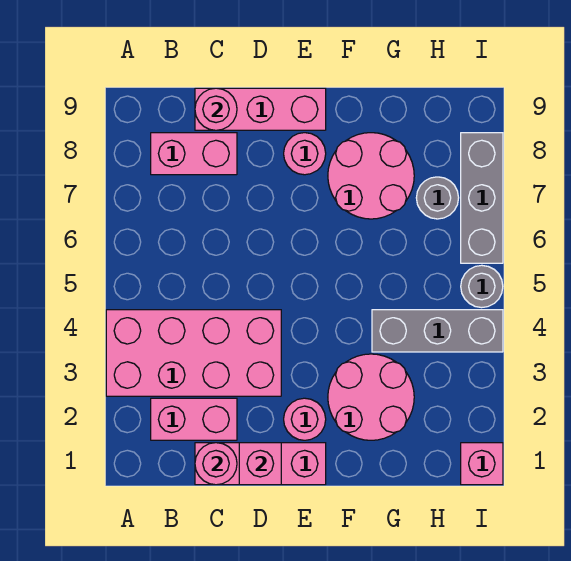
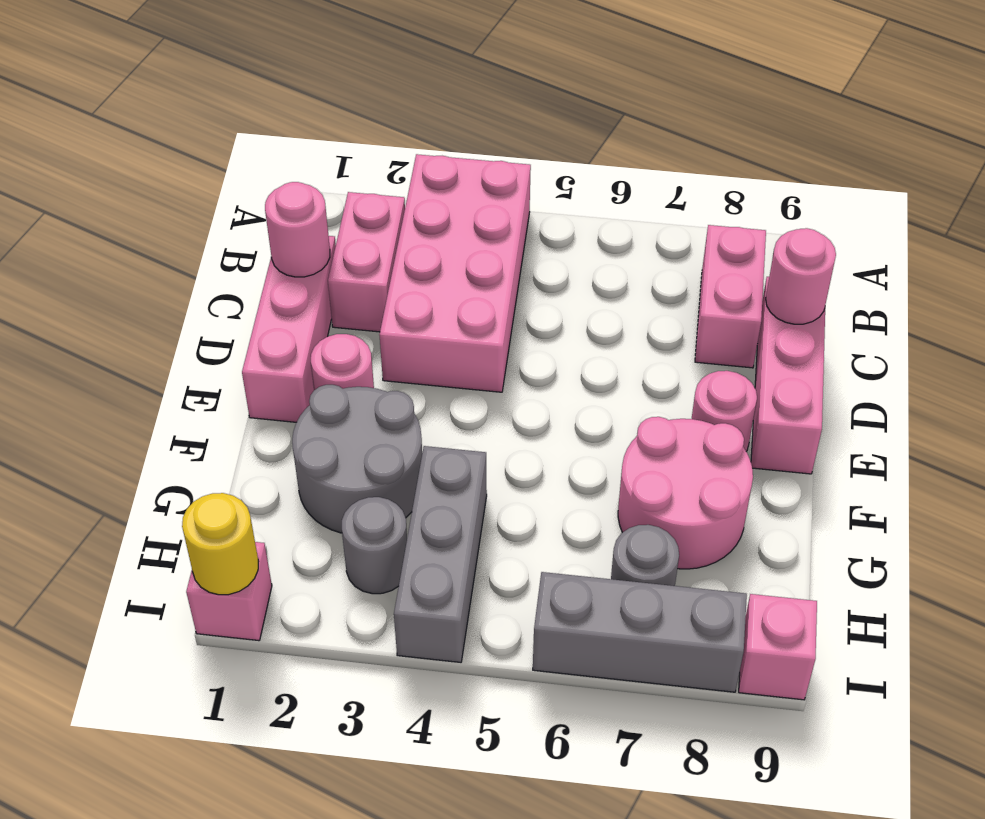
pink 1x1 brick [239,443,281,485] -> pink 1x1 brick moved to [739,594,817,700]
pink 2x2 round brick [328,354,414,440] -> grey 2x2 round brick [292,385,422,533]
none -> yellow 1x1 round brick [182,493,258,595]
grey 1x1 round brick [461,265,503,308] -> grey 1x1 round brick moved to [342,497,407,594]

